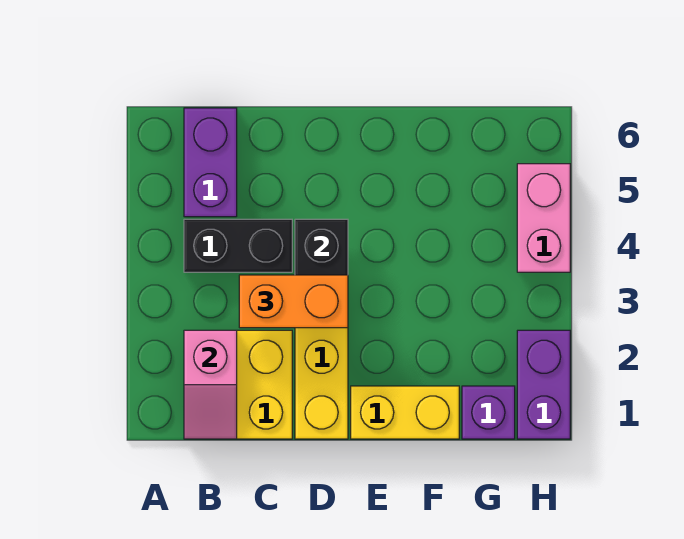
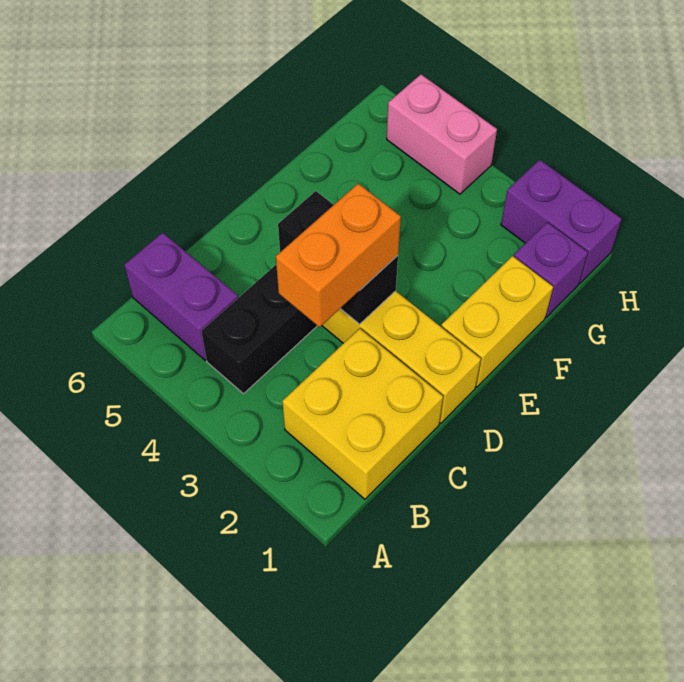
pink 1x2 slope [184,330,237,439] -> none

